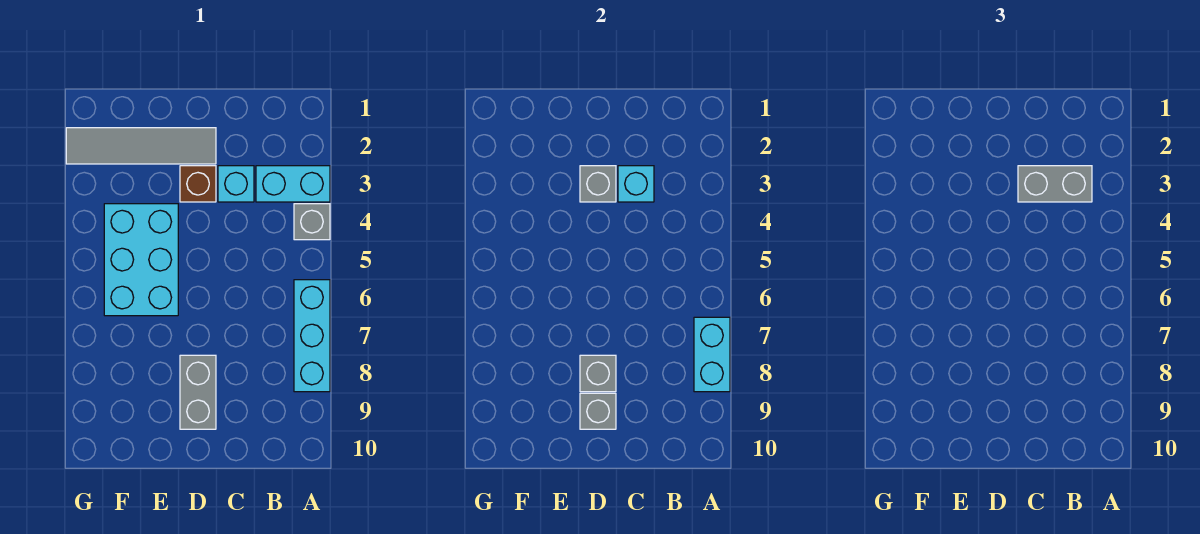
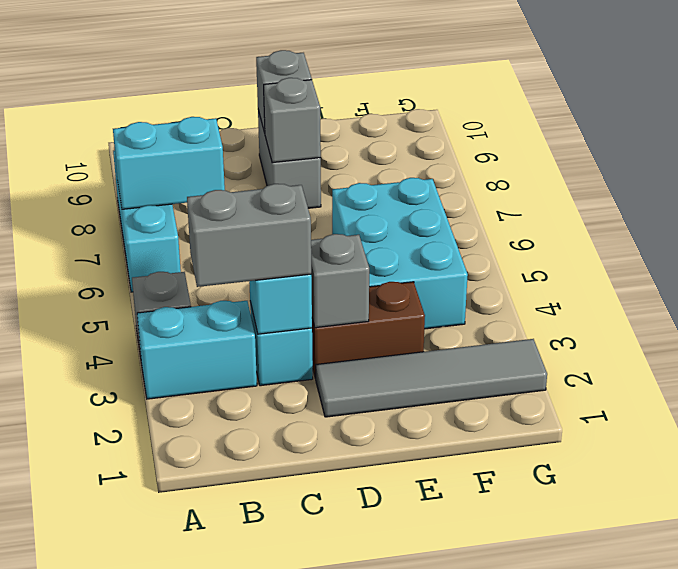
cyan 1x2 brick [694,317,730,392] -> cyan 1x2 brick turned to [113,117,225,209]
brown 1x1 brick [180,166,216,202] -> brown 1x2 brick [312,282,425,379]

